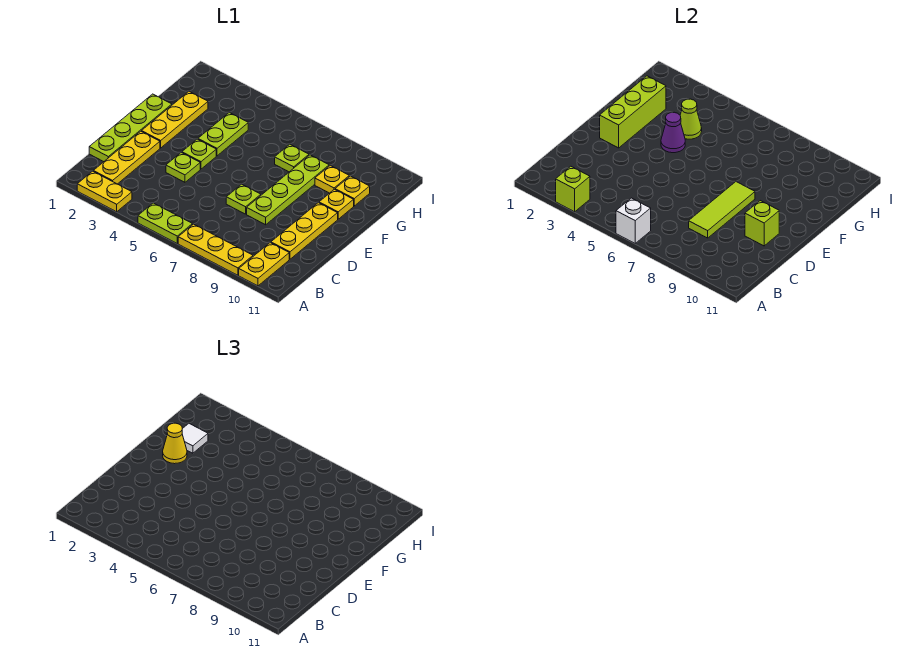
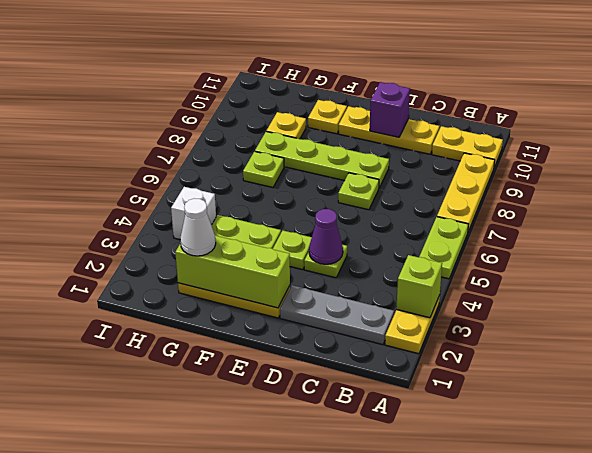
white 1x1 brick [616,198,651,243] -> white 1x1 brick moved to [171,187,216,240]
yellow 1x3 plate [93,131,160,184] -> grey 1x3 plate [280,285,394,345]
lime 1x4 plate [89,94,172,162] -> none
lime 1x3 tile [689,182,755,238] -> none
lime 1x1 brick [745,201,779,246] -> purple 1x1 brick [370,82,410,137]
yellow 1x1 cone [163,423,187,464] -> none
purple 1x1 cone [661,112,685,153] -> purple 1x1 cone moved to [309,209,343,264]
white 1x1 tile [182,424,208,453] -> white 1x1 cone [180,199,216,256]
lime 1x1 cone [680,99,702,139] -> none
yellow 1x1 plate [335,176,370,206] -> none

